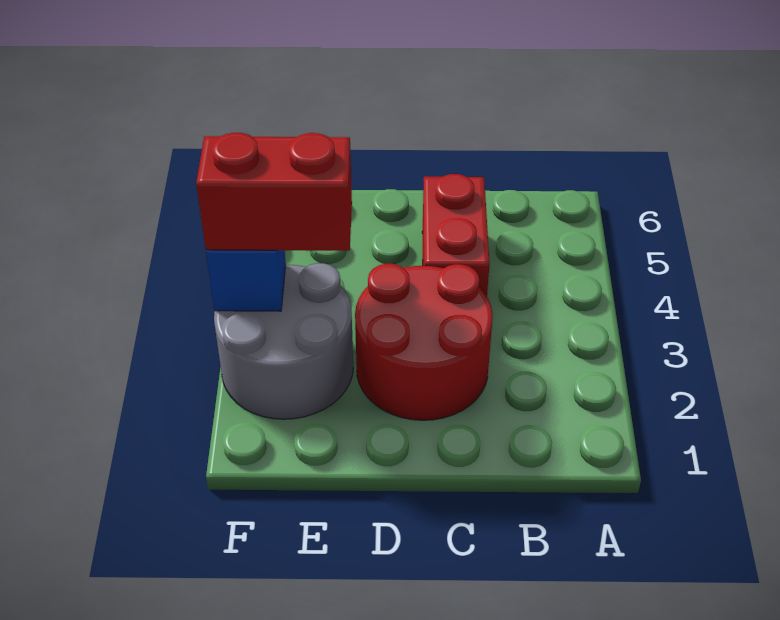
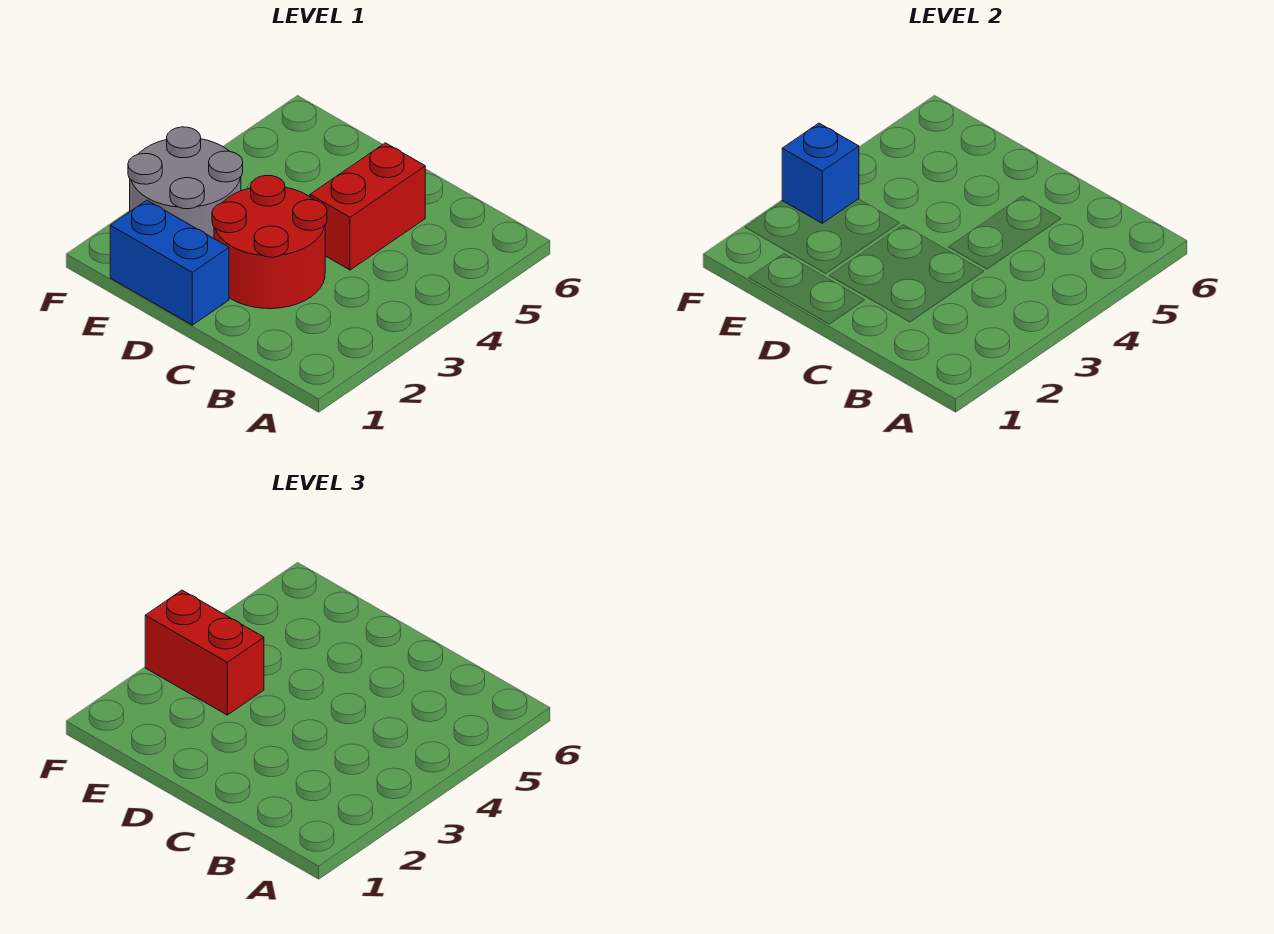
none -> blue 1x2 brick [110,200,229,325]

